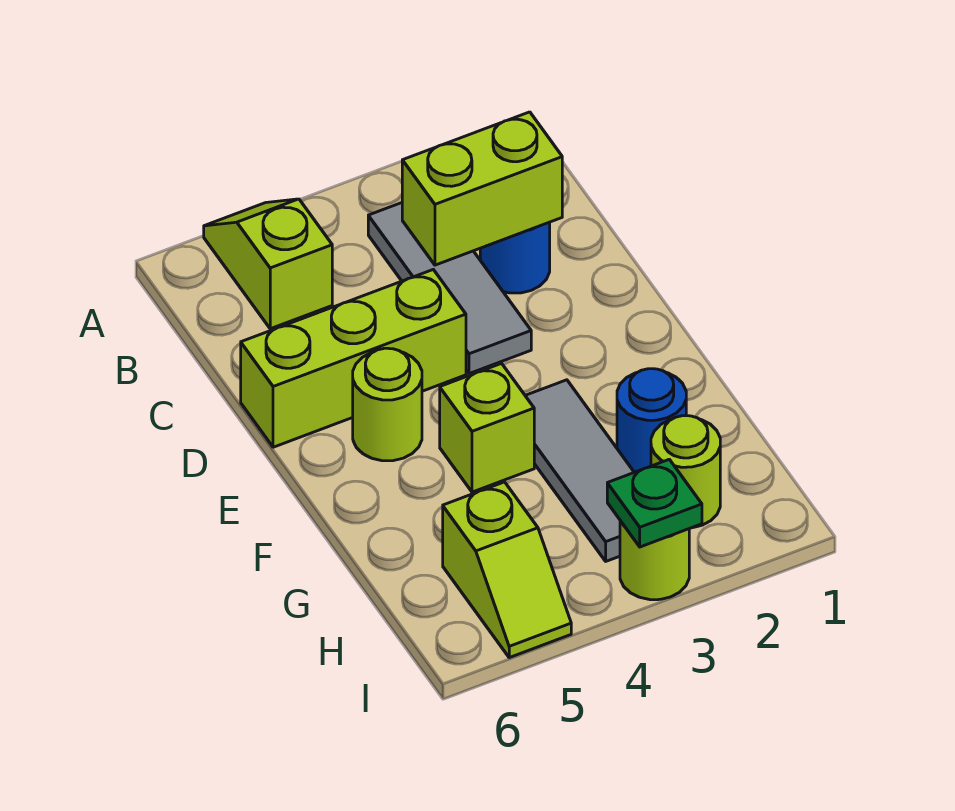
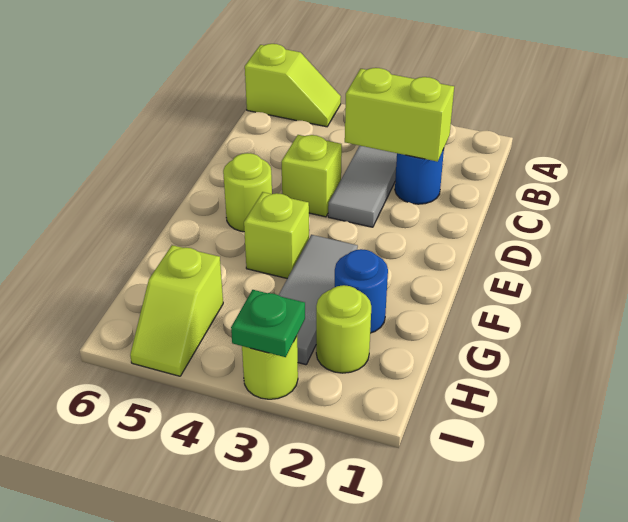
lime 1x2 slope [204,199,332,329] -> lime 1x2 slope turned to [245,44,341,127]
lime 1x3 brick [241,270,466,447] -> lime 1x1 brick [281,135,342,217]

